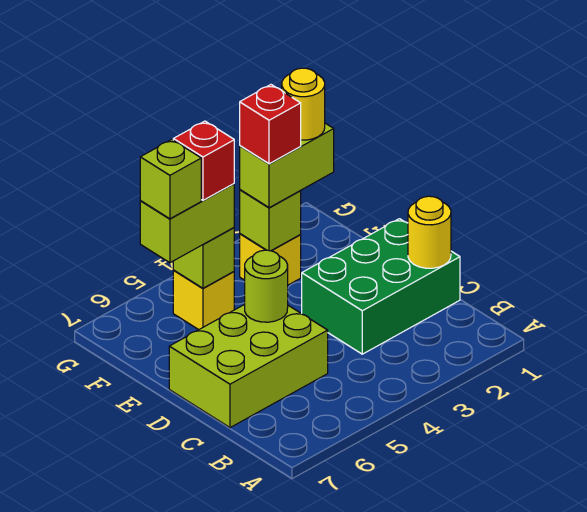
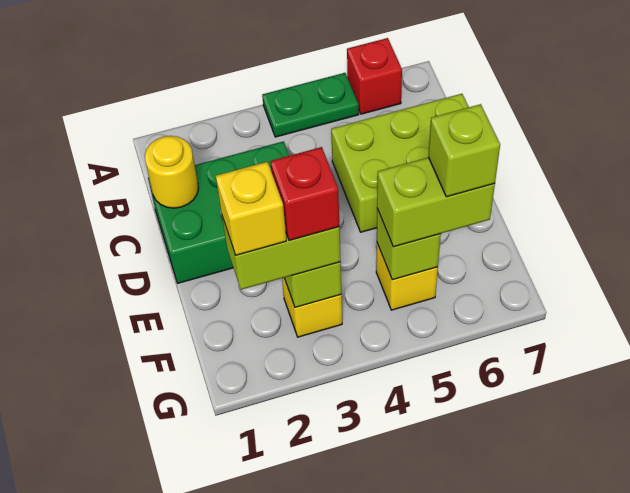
none -> green 1x2 plate [262,73,359,137]
lime 1x1 round brick [245,250,288,322] -> none
yellow 1x1 round brick [282,68,325,140] -> yellow 1x1 brick [216,162,286,255]
red 1x1 brick [173,121,234,200] -> red 1x1 brick moved to [347,38,402,114]

